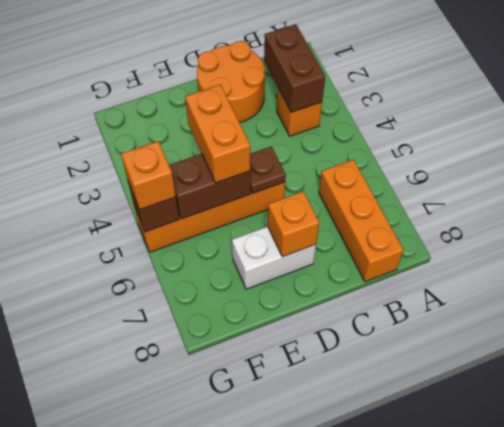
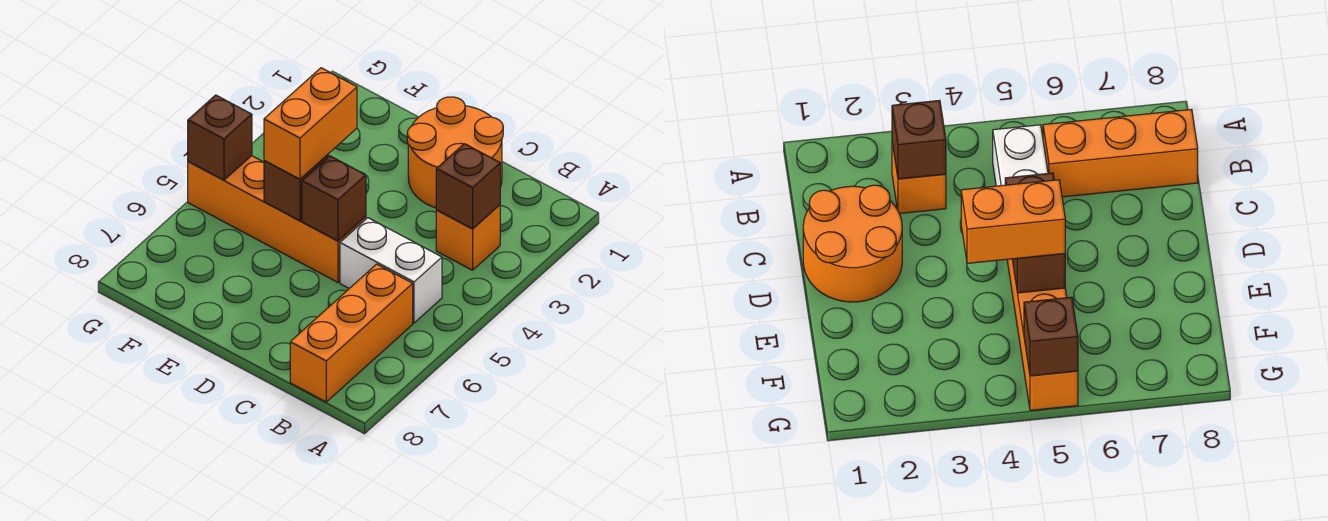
brown 1x2 brick [264,24,325,113] -> brown 1x1 brick [436,144,500,229]
brown 1x1 plate [250,146,286,194] -> brown 1x1 brick [302,156,366,241]
white 1x2 brick [232,226,316,289] -> white 1x2 brick moved to [340,218,442,323]
orange 1x1 brick [268,191,319,257] -> none
brown 1x2 brick [169,154,251,219] -> brown 1x1 brick [264,155,328,221]
orange 1x1 brick [121,141,176,210] -> none

